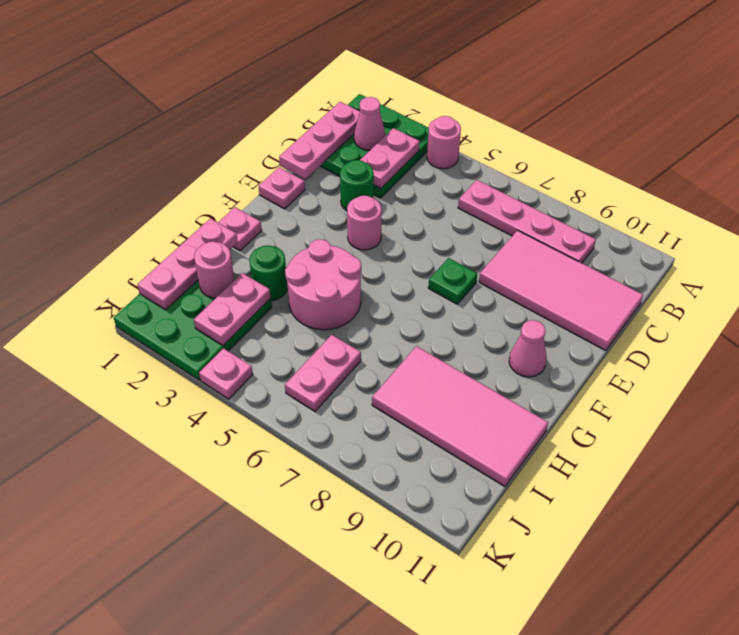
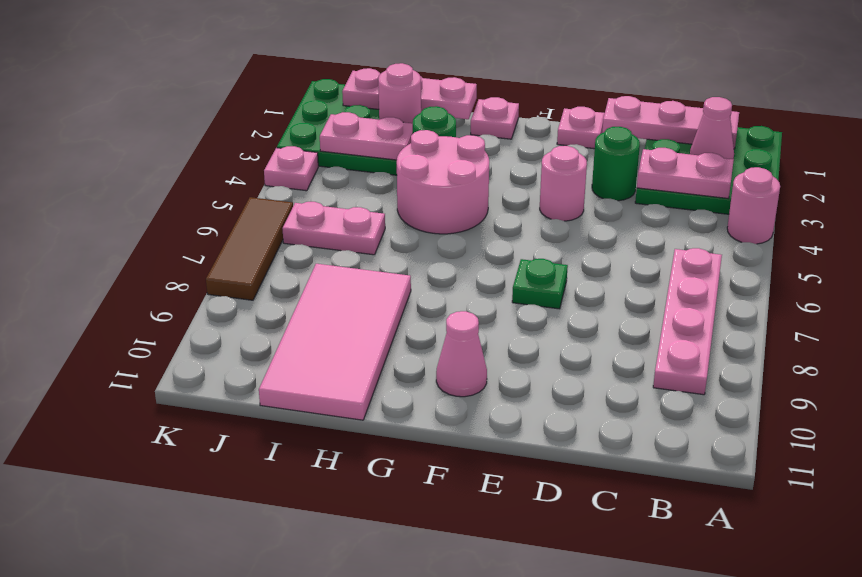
pink 2x4 tile [479,230,643,351] -> none
none -> brown 1x3 tile [206,197,293,300]

